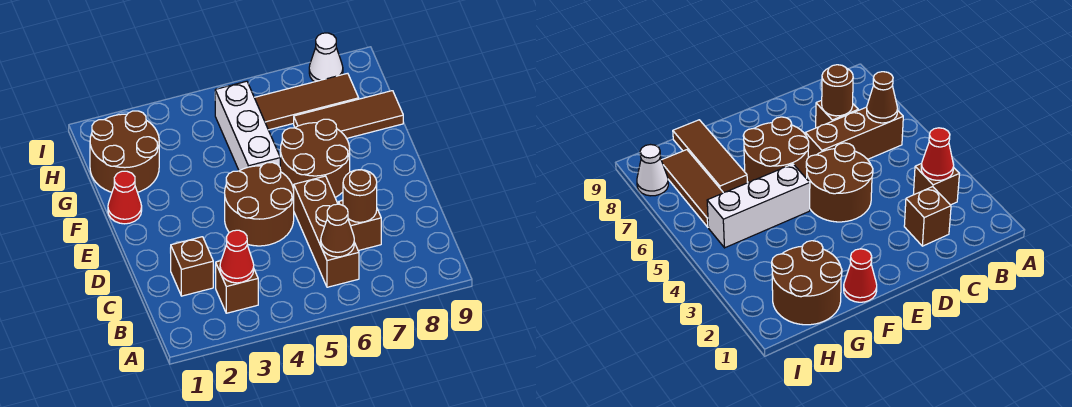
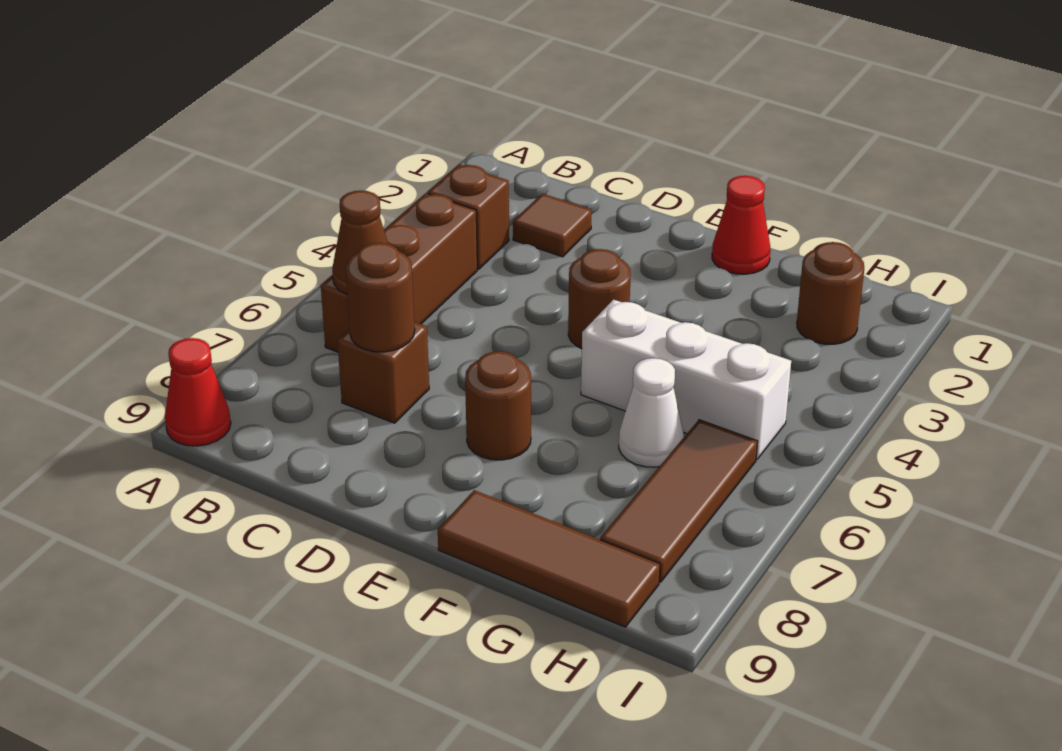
red 1x1 cone [220,230,254,283] -> red 1x1 cone moved to [165,338,231,446]
brown 1x3 brick [294,176,359,287] -> brown 1x3 brick turned to [321,193,477,352]
brown 1x1 brick [171,237,213,296] -> brown 1x1 tile [513,193,592,257]
brown 2x2 round brick [225,162,294,246] -> brown 1x1 round brick [568,249,631,349]
brown 2x2 round brick [280,119,350,198] -> brown 1x1 round brick [465,351,531,460]
brown 2x2 round brick [90,111,159,192] -> brown 1x1 round brick [797,242,864,344]
brown 1x3 tile [294,91,403,138] -> brown 1x3 tile turned to [438,490,660,627]
white 1x1 cone [309,33,343,82] -> white 1x1 cone moved to [619,358,684,467]

